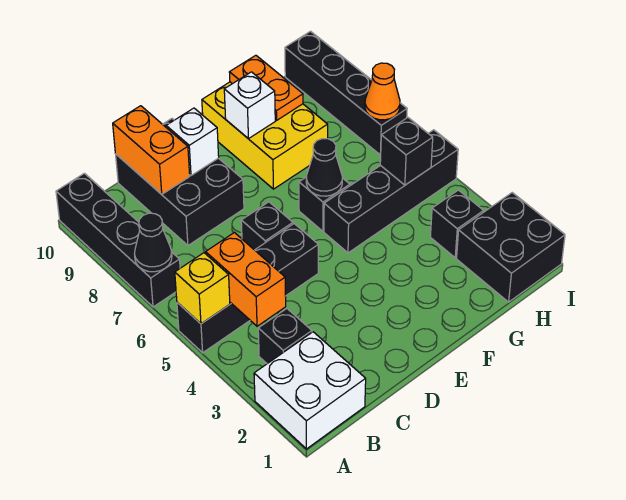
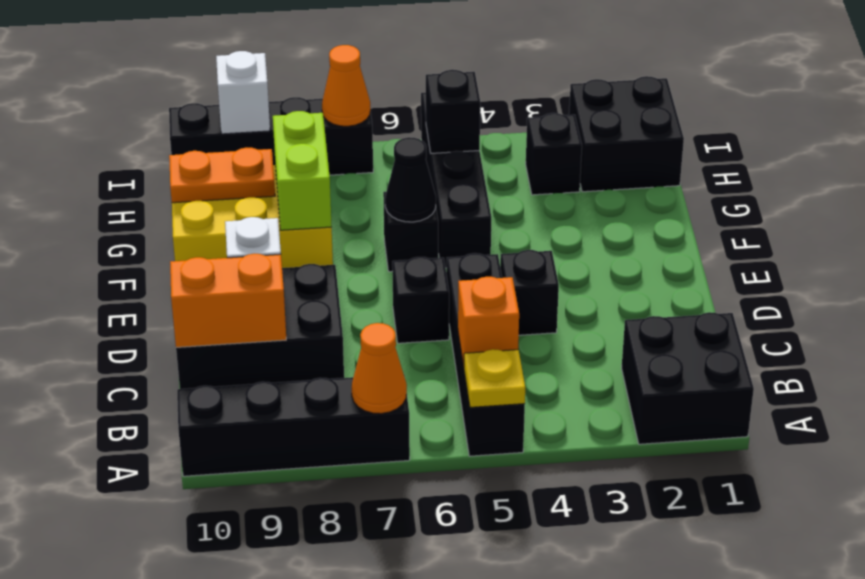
white 2x2 brick [254,332,366,449] -> black 2x2 brick [622,312,754,444]
yellow 1x1 brick [175,253,230,324] -> yellow 1x1 plate [464,349,525,407]
black 1x1 cone [135,213,172,272] -> orange 1x1 cone [352,323,407,414]
black 1x1 brick [258,309,312,364] -> black 1x1 brick moved to [500,250,559,335]
orange 1x2 brick [206,233,286,326] -> orange 1x1 brick [458,277,519,366]
none -> lime 1x2 brick [273,111,332,230]
white 1x1 brick [224,72,275,139] -> white 1x1 brick moved to [216,51,270,134]

